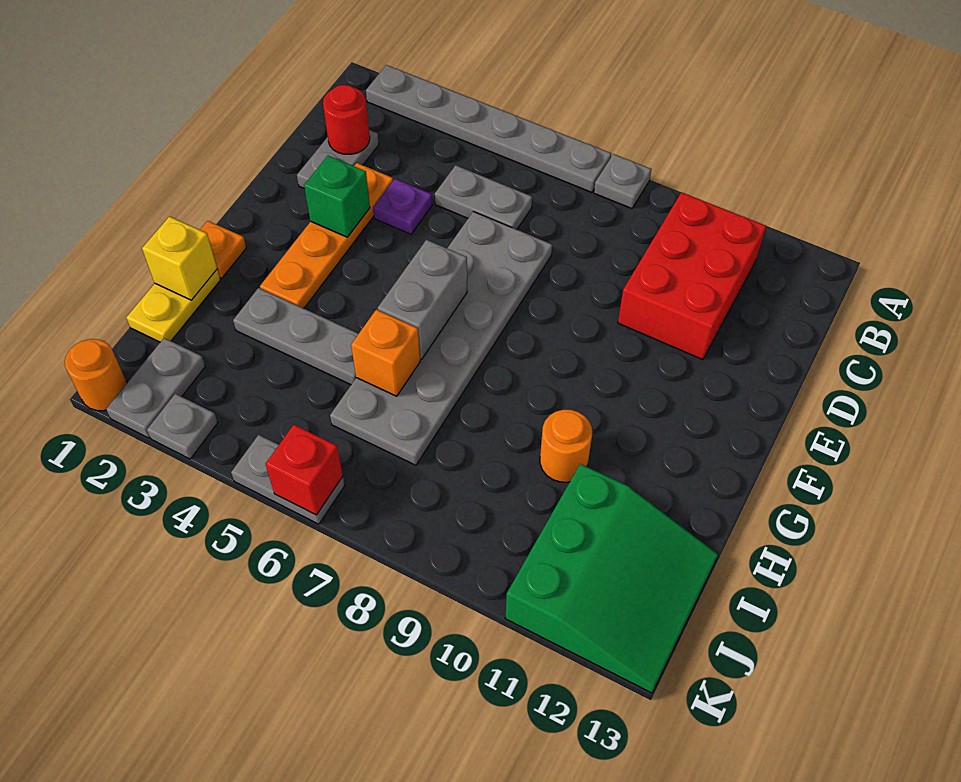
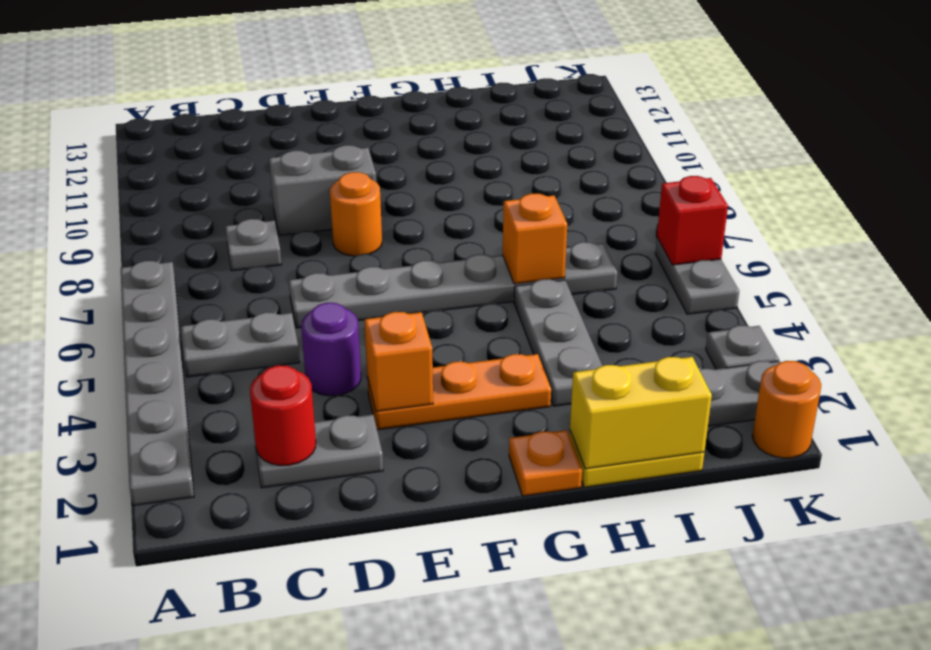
grey 1x1 plate [594,154,651,209] -> grey 1x1 plate moved to [225,219,282,271]
red 2x3 brick [618,192,766,360] -> none
grey 1x2 plate [435,165,532,229] -> grey 1x2 plate turned to [181,312,300,377]
orange 1x4 plate [260,163,393,308] -> orange 1x3 plate [367,354,551,430]
purple 1x1 plate [373,179,432,234] -> purple 1x1 round brick [301,303,361,396]
grey 2x6 plate [330,211,552,465] -> grey 1x6 plate [289,242,617,328]
green 1x1 brick [304,156,370,237] -> orange 1x1 brick [364,312,433,412]
grey 1x2 brick [378,240,467,360] -> grey 1x2 brick moved to [269,145,376,235]
yellow 1x1 brick [142,217,217,300] -> yellow 1x2 brick [570,357,712,469]
orange 1x1 round brick [540,410,592,482] -> orange 1x1 round brick moved to [330,172,382,256]
green 3x3 slope [505,464,718,693] -> none

